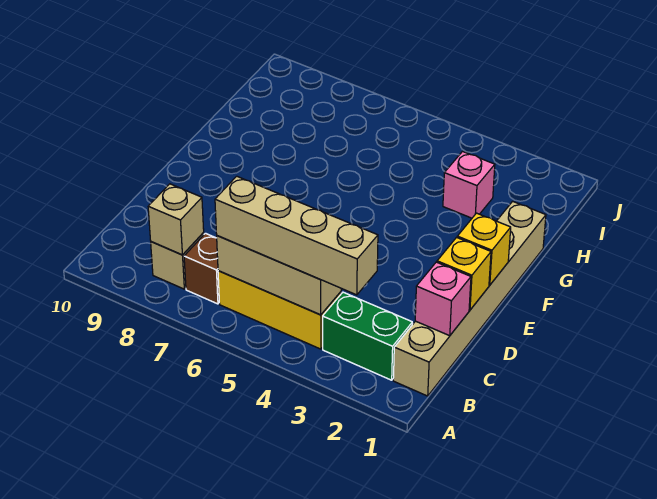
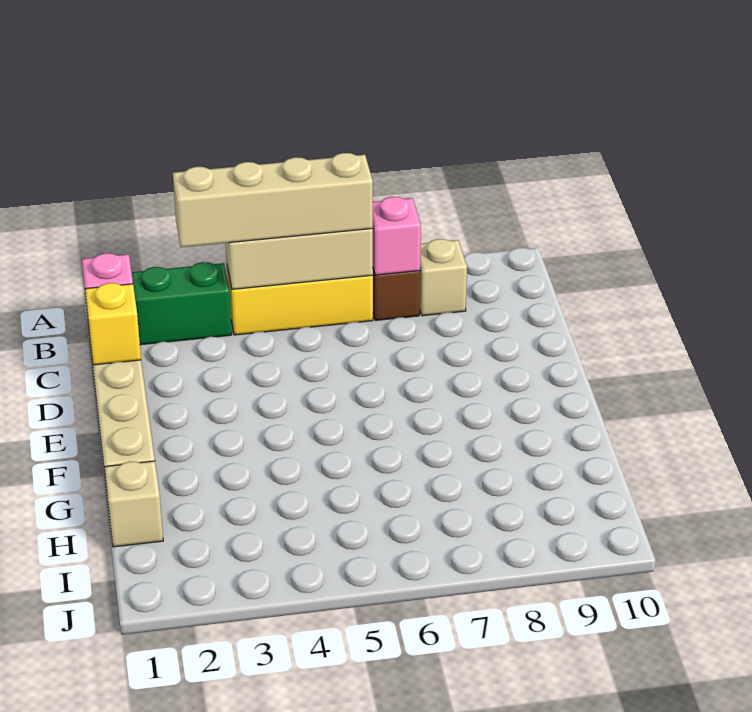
tan 1x1 brick [148,184,204,255] -> tan 1x1 brick moved to [104,461,163,547]
yellow 1x1 brick [457,213,511,285] -> none
pink 1x1 brick [443,152,495,218] -> pink 1x1 brick moved to [373,197,421,275]

